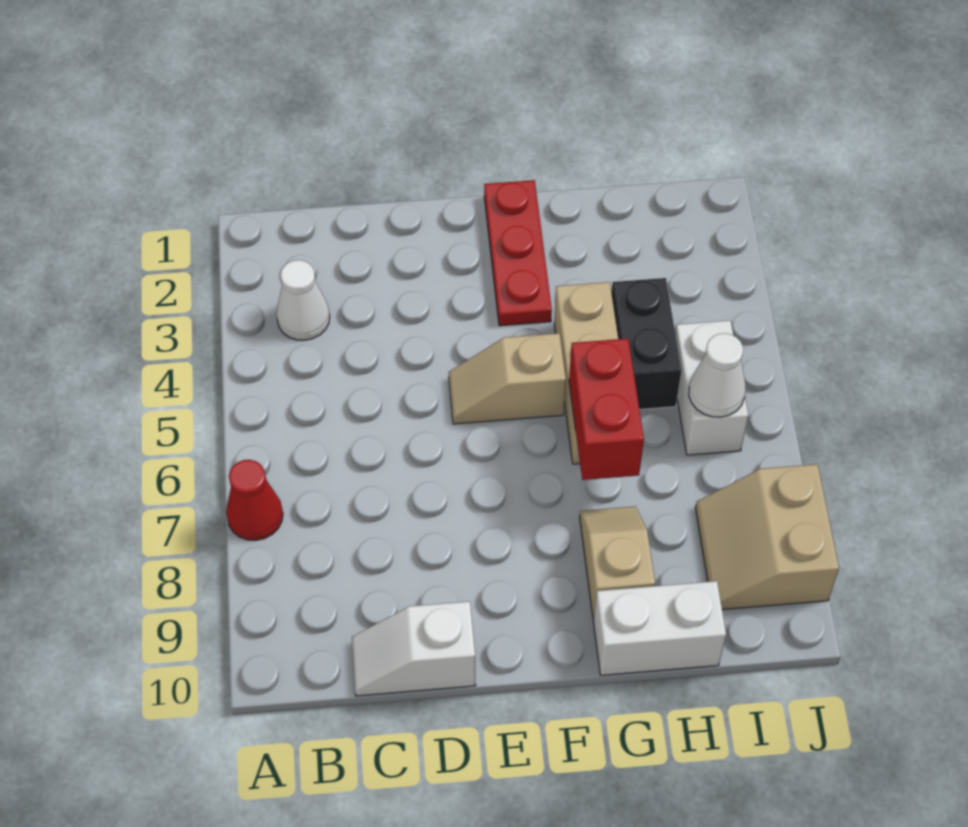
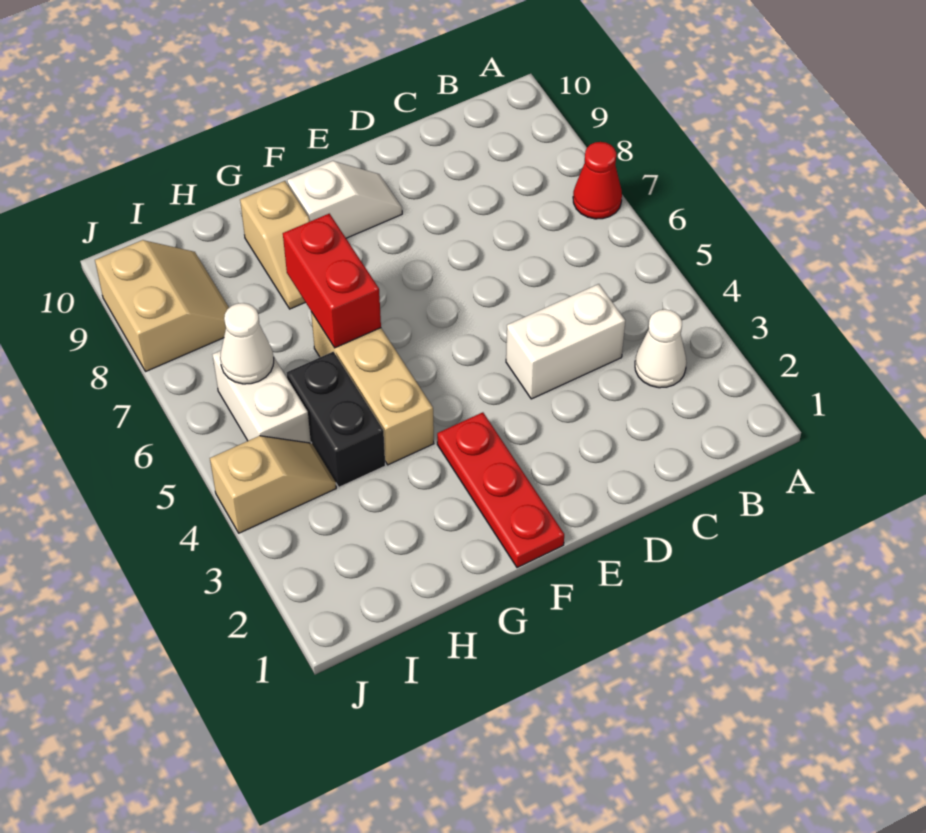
white 1x2 slope [352,601,476,696] -> white 1x2 slope moved to [287,161,402,238]
tan 1x2 slope [449,333,566,424] -> tan 1x2 slope moved to [210,436,336,533]
white 1x2 brick [593,581,726,675] -> white 1x2 brick moved to [506,284,625,399]

